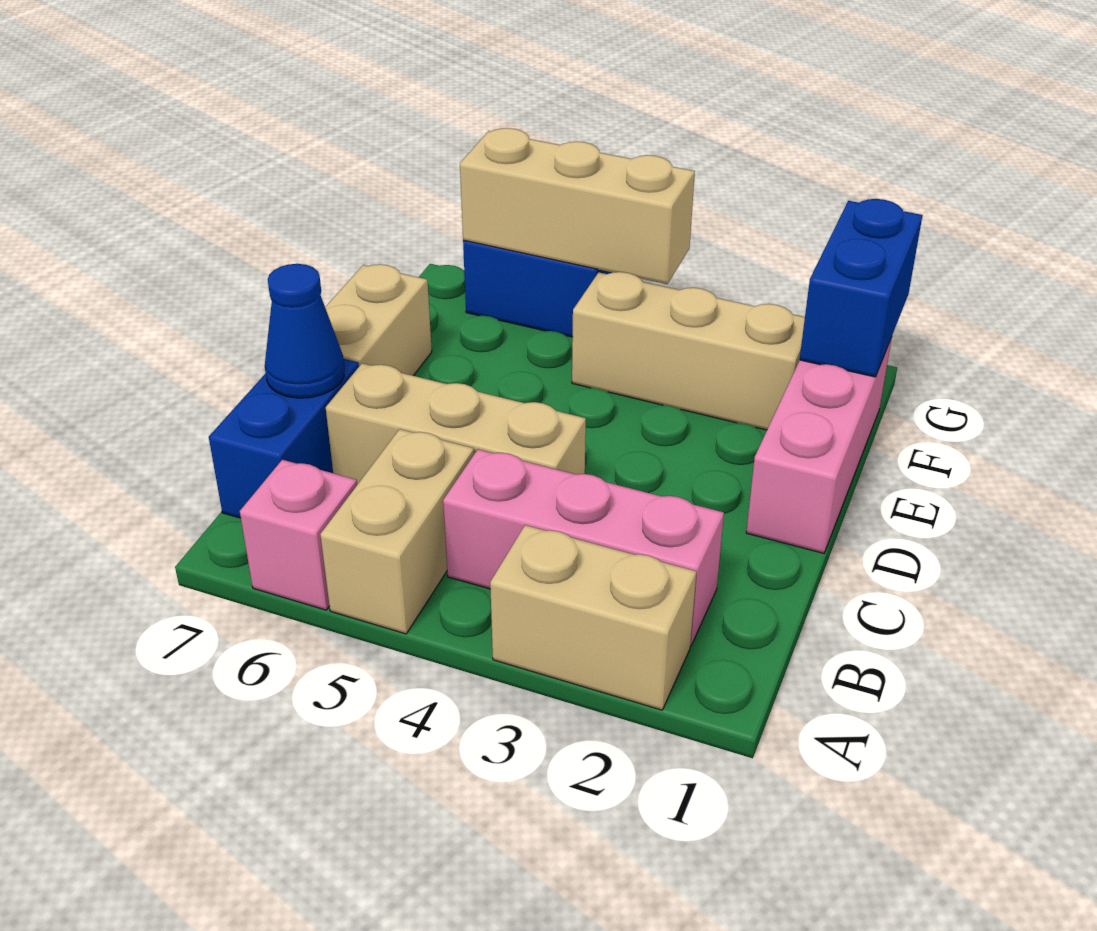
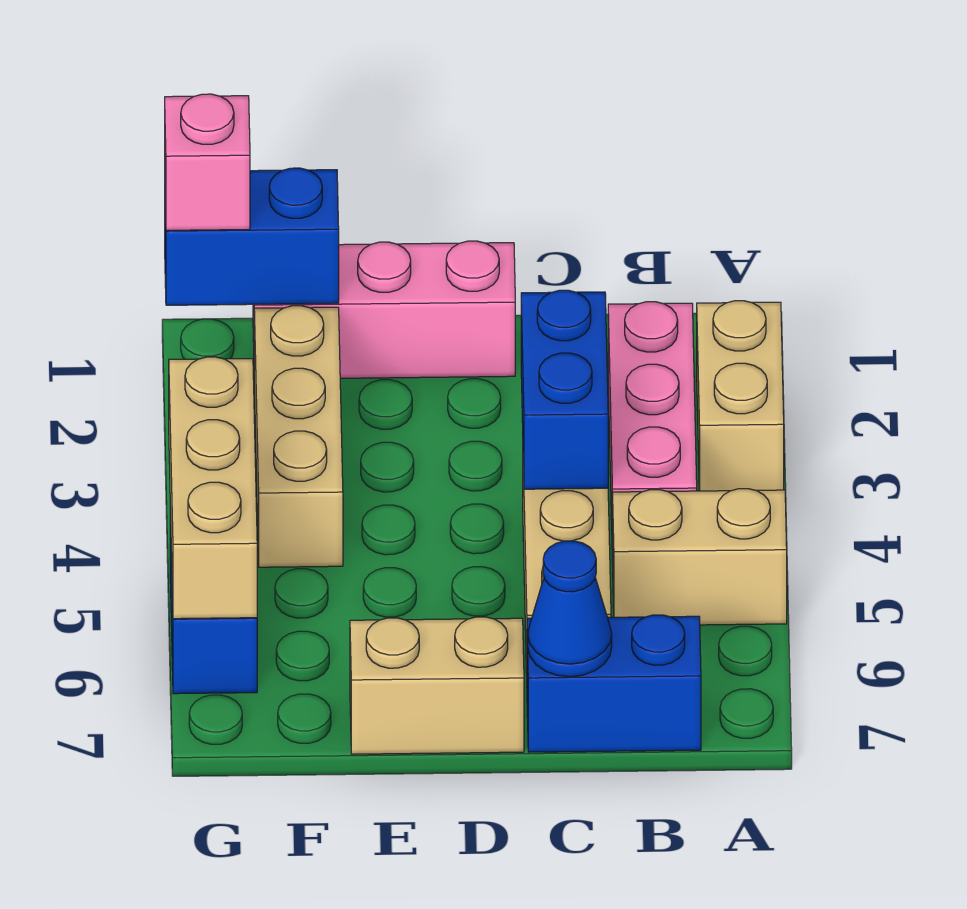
pink 1x1 brick [240,460,357,610] -> pink 1x1 brick moved to [165,94,250,230]
none -> blue 1x2 brick [521,290,608,489]

